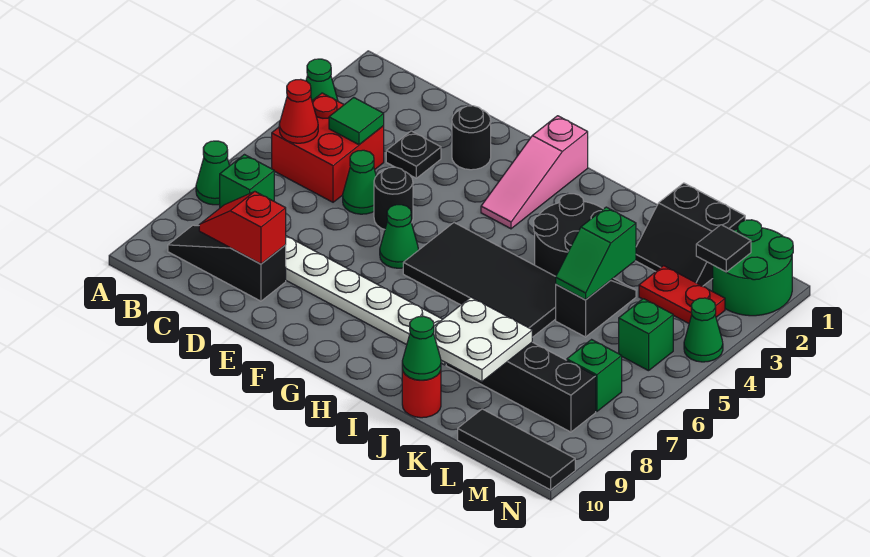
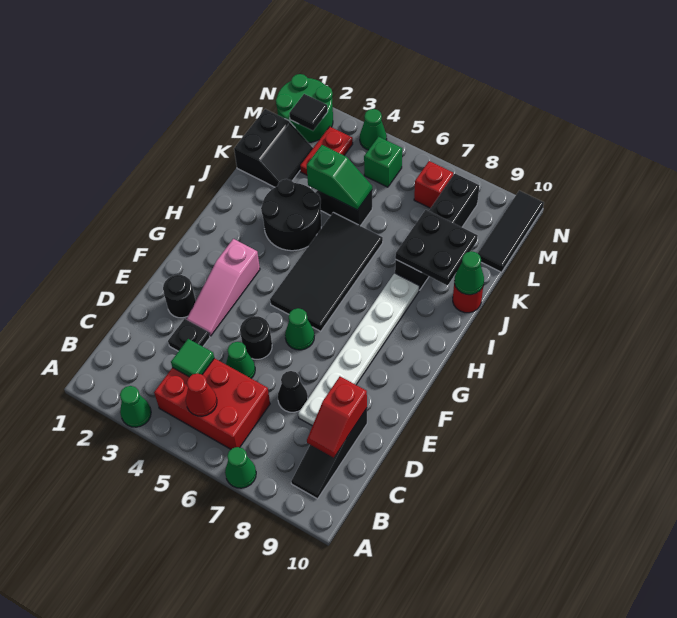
red 2x2 brick [272,93,384,202] -> red 2x3 brick [154,358,270,449]
green 1x1 brick [220,155,274,208] -> none
none -> black 1x1 cone [278,371,308,412]
pink 1x3 slope [481,116,588,229] -> pink 1x3 slope turned to [186,239,260,336]
white 2x2 plate [434,297,532,382] -> black 2x2 plate [395,210,478,285]
green 1x1 brick [567,340,622,412] -> red 1x1 brick [414,161,453,208]

